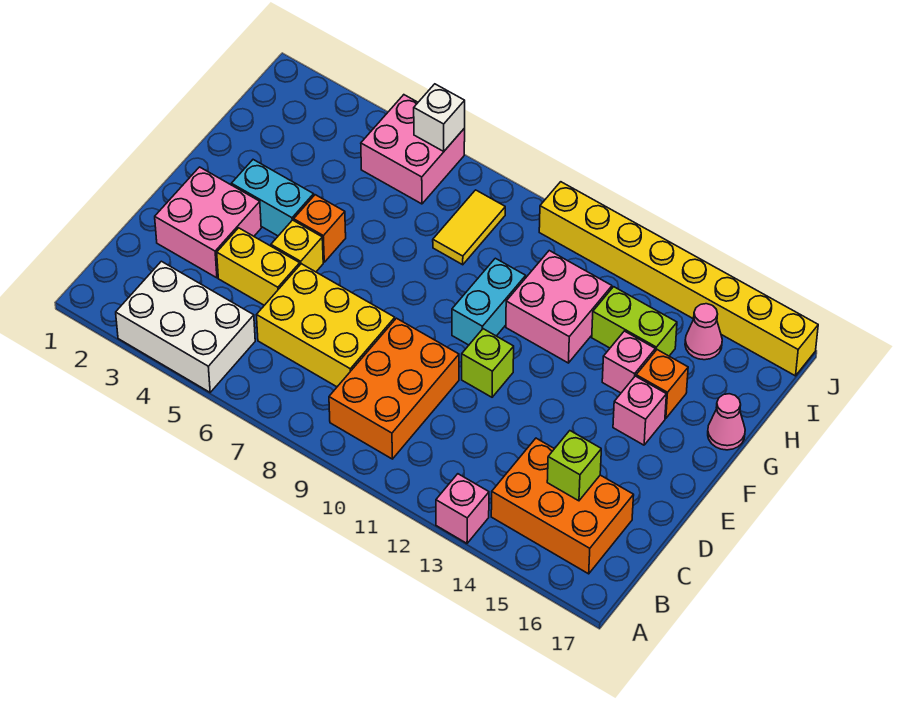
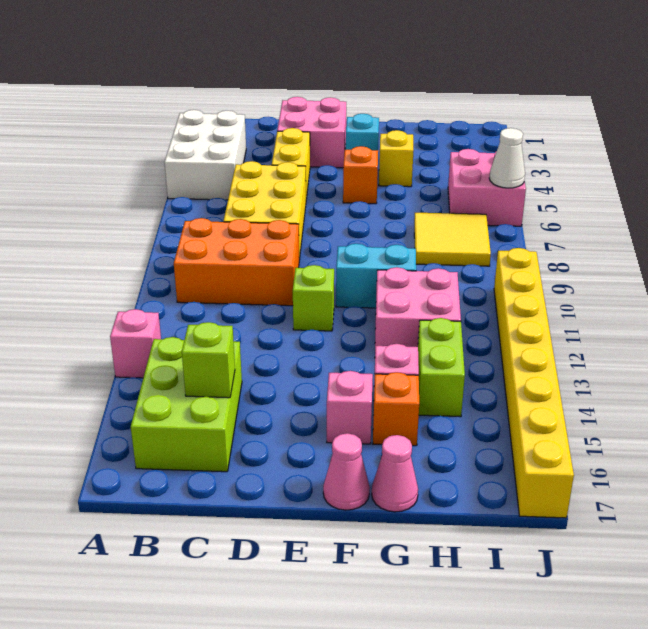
orange 2x3 brick [491,438,634,574] -> lime 2x3 brick [131,337,242,472]
yellow 1x1 brick [271,220,323,272] -> yellow 1x1 brick moved to [379,130,413,187]
cyan 1x2 brick [231,160,314,236] -> cyan 1x1 brick [346,114,379,150]
yellow 1x2 tile [433,190,505,265] -> yellow 2x2 tile [414,213,491,266]
pink 1x1 cone [685,304,722,360] -> pink 1x1 cone moved to [323,433,370,510]
white 1x1 brick [414,84,465,151] -> white 1x1 cone [489,128,525,188]

